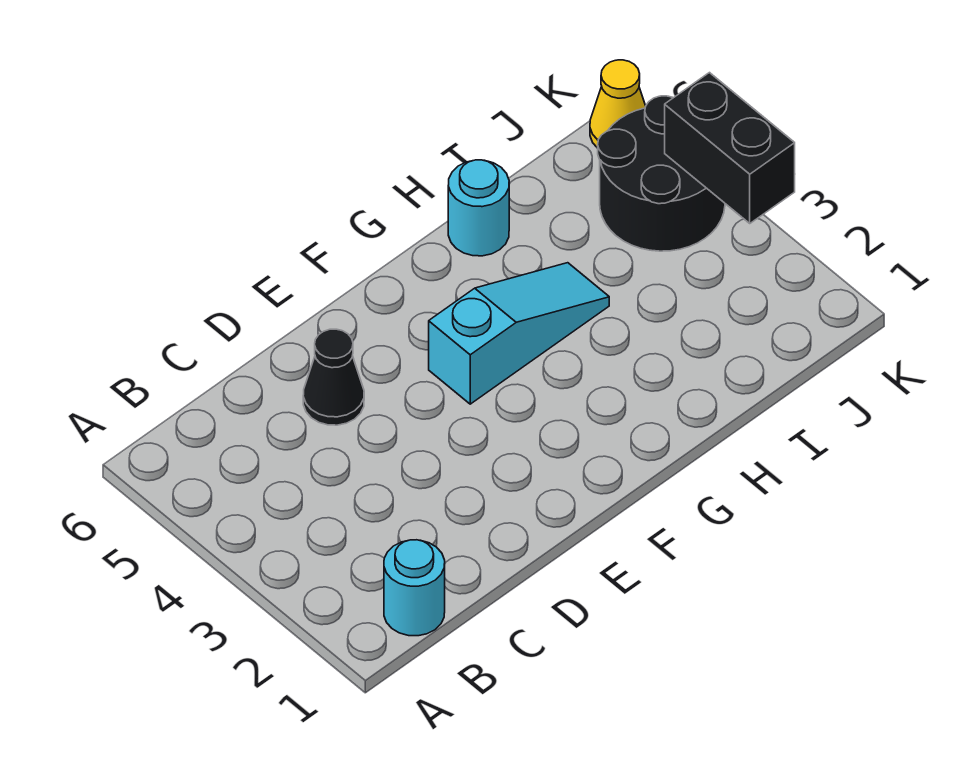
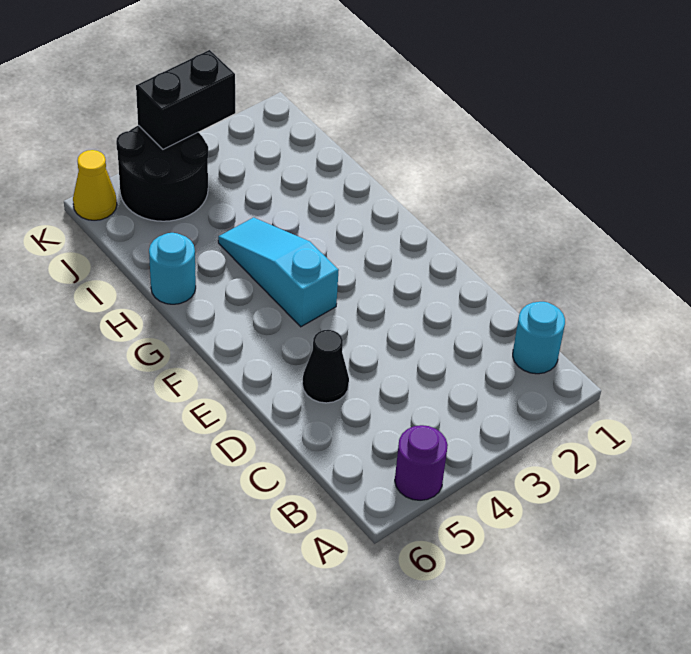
none -> purple 1x1 round brick [395,425,448,500]

